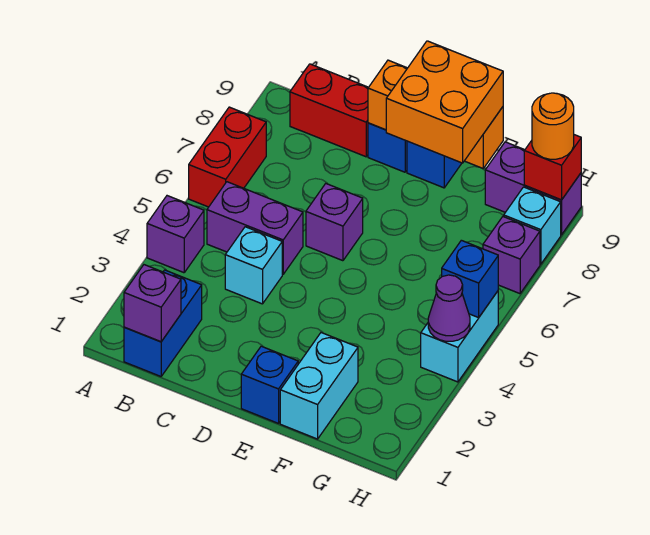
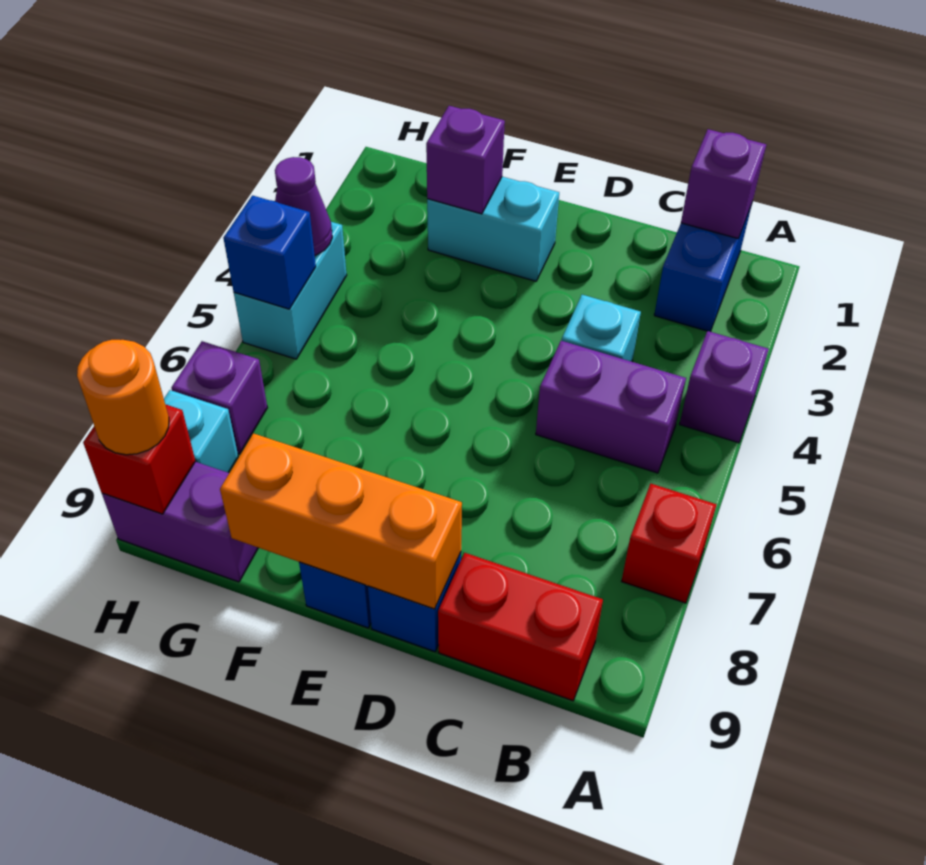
red 1x2 brick [189,107,266,207] -> red 1x1 brick [621,484,717,603]
purple 1x1 brick [306,184,363,261] -> purple 1x1 brick moved to [426,106,505,214]
blue 1x1 brick [241,346,298,423] -> none
orange 2x2 brick [386,41,503,163] -> none
cyan 1x2 brick [280,333,358,439] -> cyan 1x2 brick turned to [427,177,559,281]

